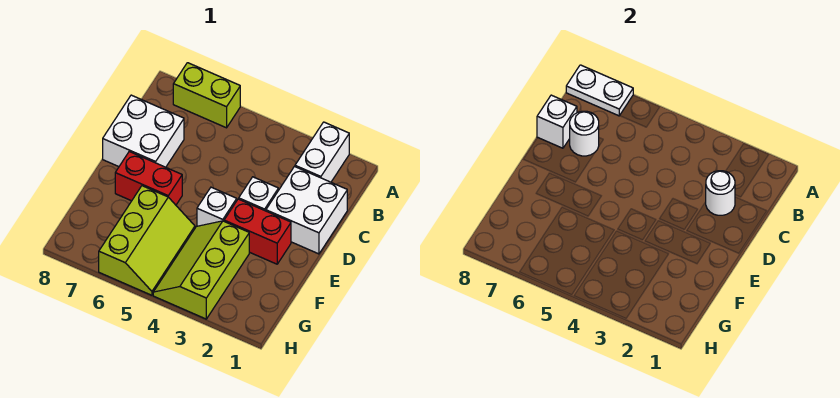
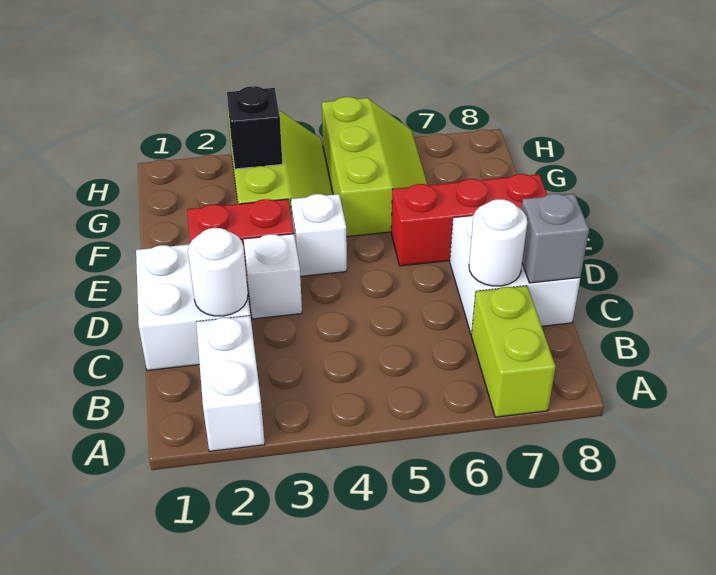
lime 1x2 brick [173,63,240,128] -> lime 1x2 brick turned to [471,286,556,417]
white 1x2 plate [566,65,633,116] -> none
white 1x1 brick [537,95,577,148] -> grey 1x1 brick [521,194,589,283]
red 1x2 brick [115,152,182,205] -> red 1x3 brick [391,174,547,266]
lime 2x3 slope [99,186,195,295] -> lime 2x3 slope turned to [322,97,427,237]
none -> black 1x1 brick [227,86,282,169]

